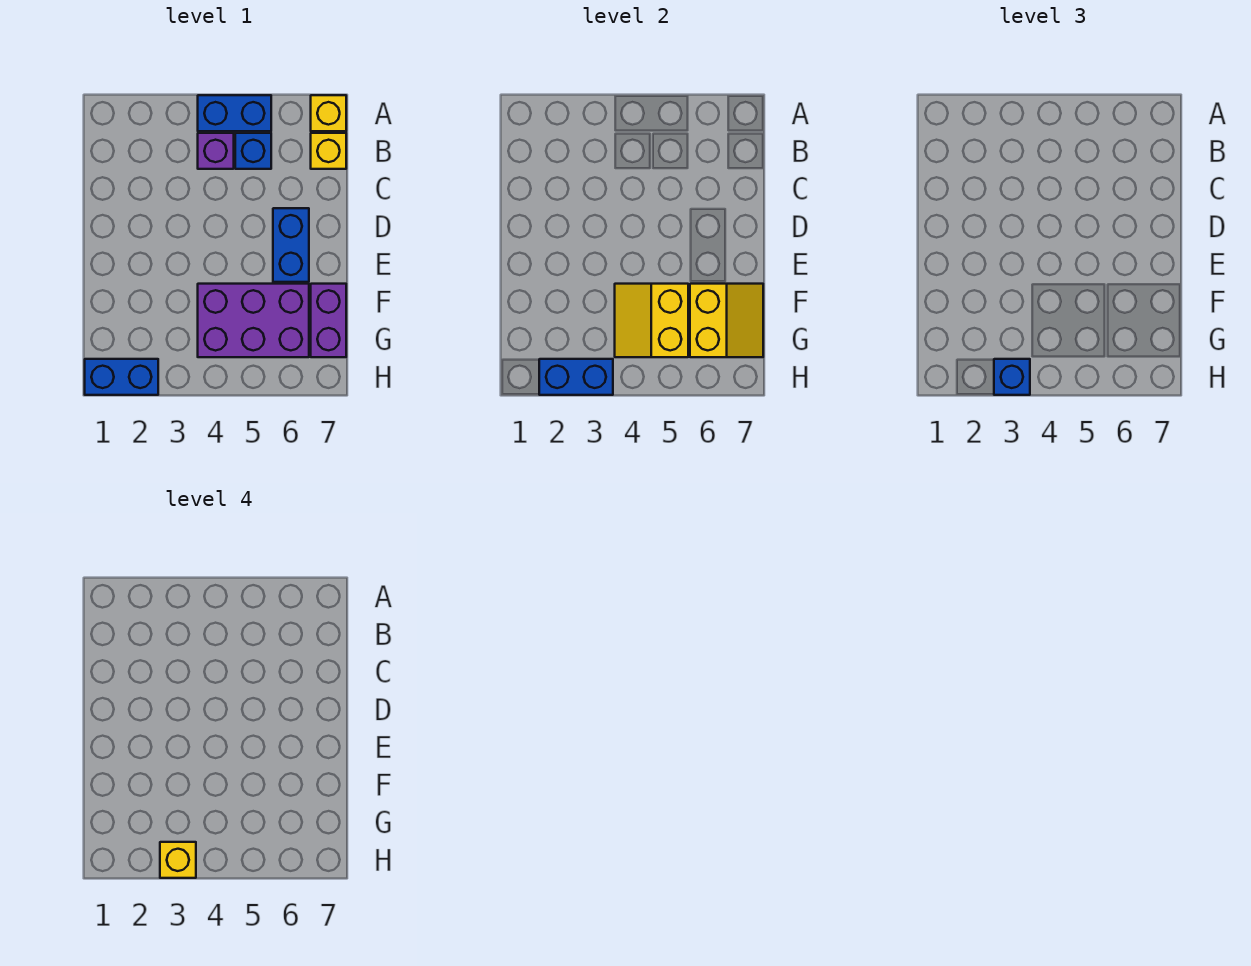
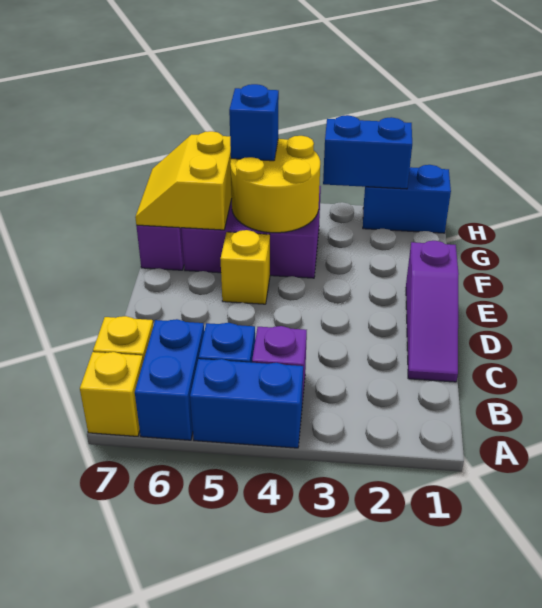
none -> purple 1x3 slope [406,241,459,382]
blue 1x2 brick [273,208,309,282] -> blue 1x2 brick moved to [135,319,204,440]
yellow 2x2 slope [615,284,688,357] -> yellow 2x2 round brick [230,136,320,233]
blue 1x1 brick [994,359,1030,395] -> blue 1x1 brick moved to [229,84,279,161]
yellow 1x1 brick [160,842,196,878] -> yellow 1x1 brick moved to [220,230,270,304]

